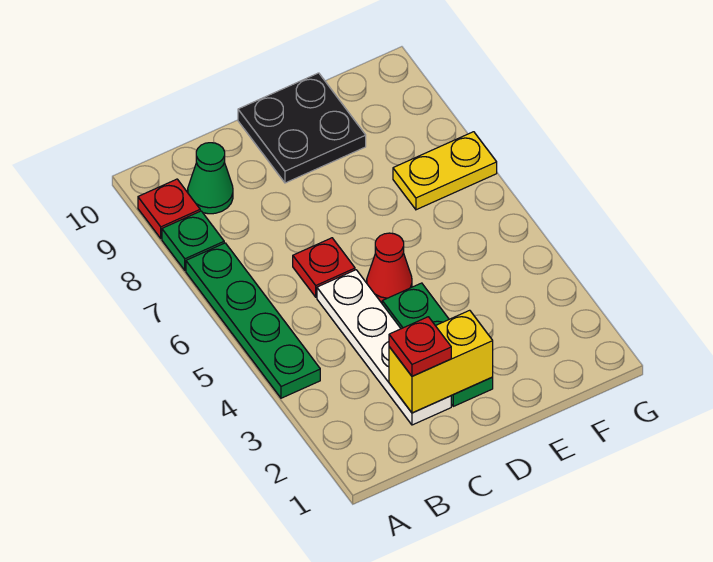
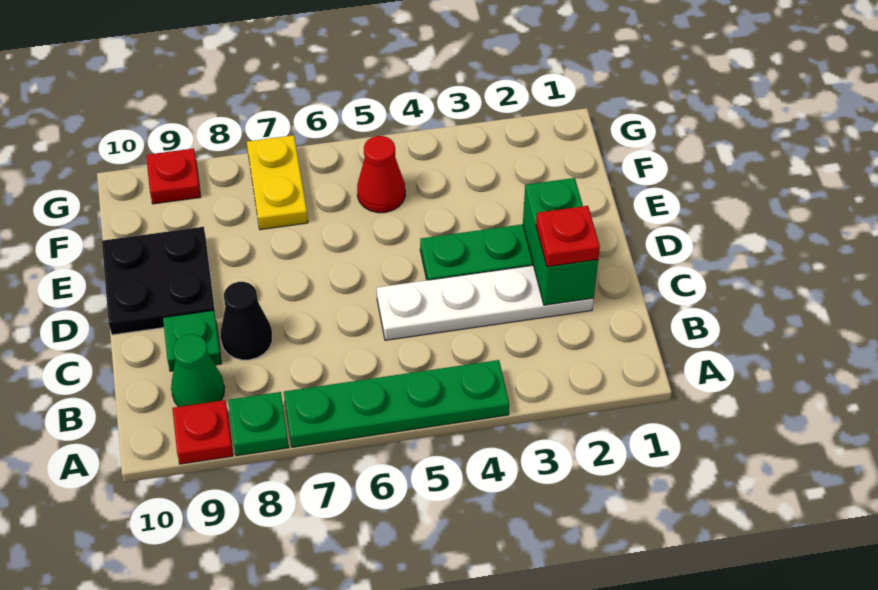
yellow 1x2 brick [389,310,493,413] -> green 1x2 brick [523,178,598,305]
red 1x1 plate [293,238,355,297] -> red 1x1 plate moved to [146,148,201,204]
none -> black 1x1 cone [220,282,272,360]
none -> green 1x1 plate [163,310,221,371]
red 1x1 cone [367,233,412,303] -> red 1x1 cone moved to [357,136,405,213]

